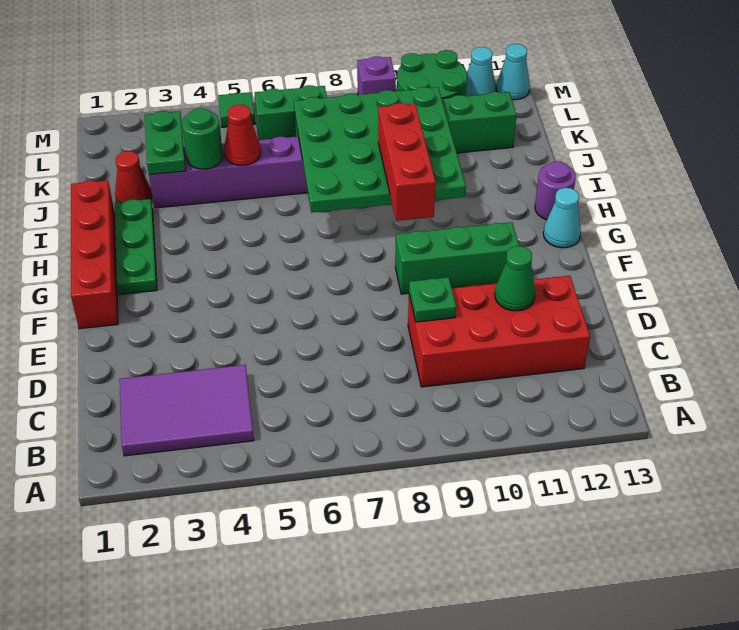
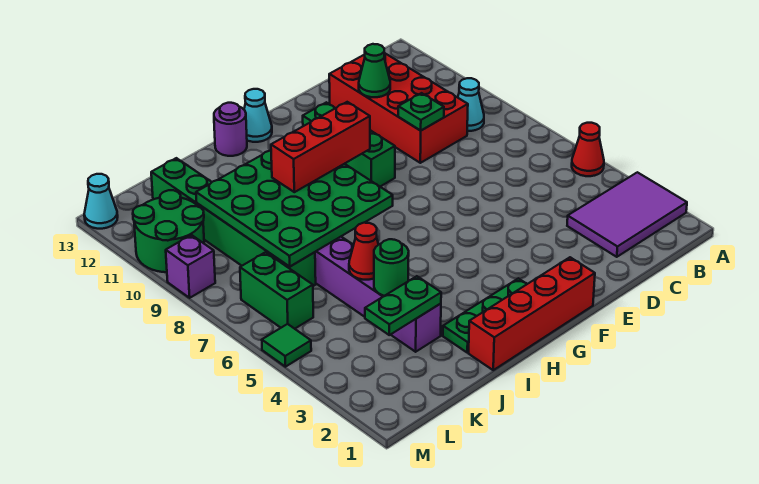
purple 2x3 tile [120,365,254,456] -> purple 2x3 tile turned to [567,172,687,257]
red 1x1 cone [115,151,152,202] -> red 1x1 cone moved to [572,123,604,176]
cyan 1x1 cone [466,47,496,96] -> cyan 1x1 cone moved to [458,78,484,131]

